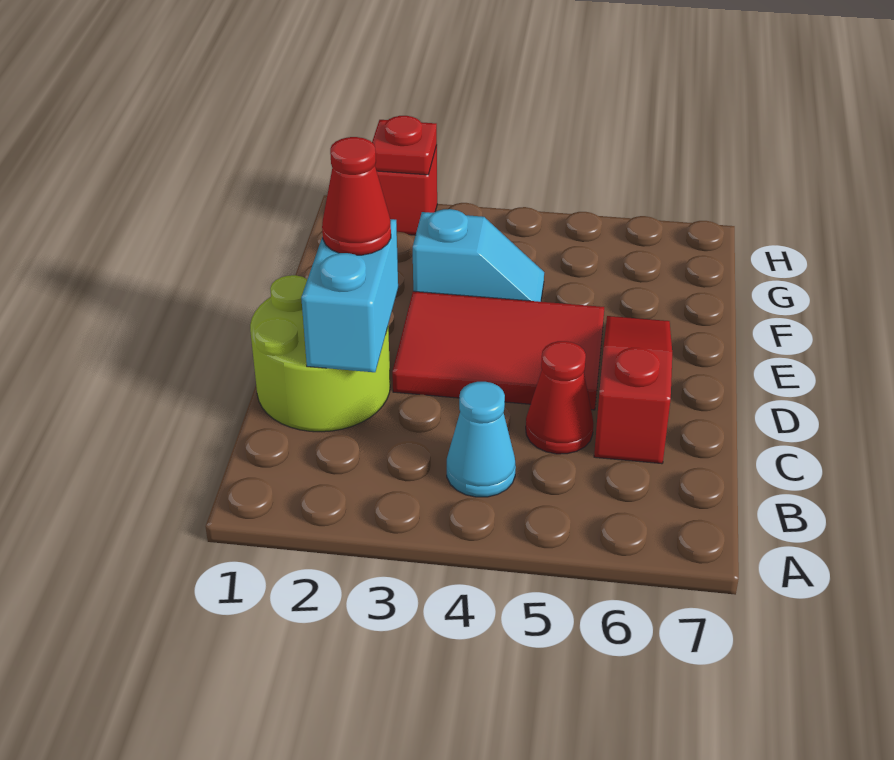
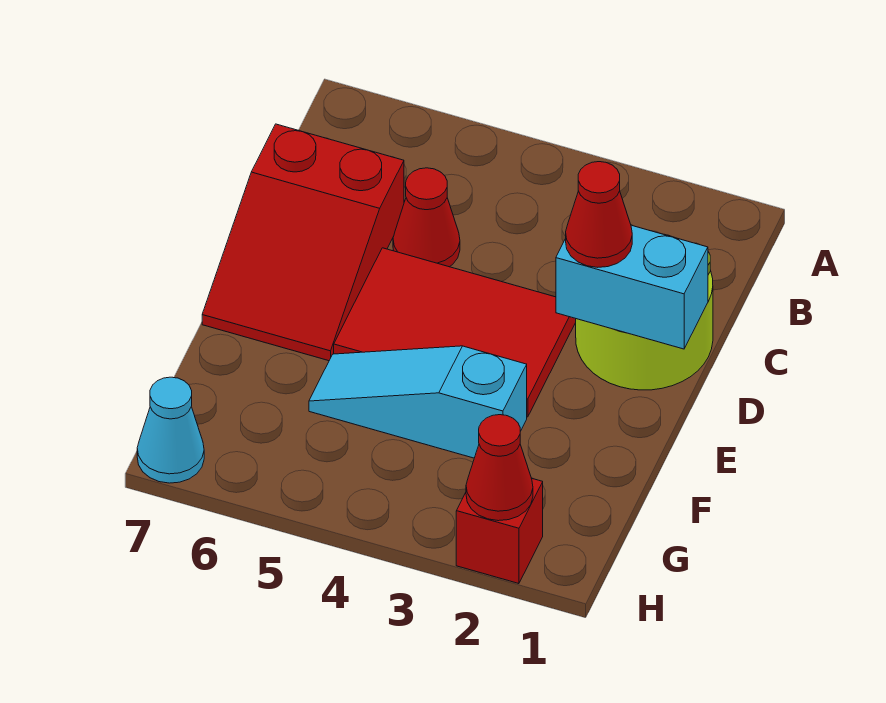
cyan 1x1 cone [447,382,516,497] -> cyan 1x1 cone moved to [137,377,204,483]
cyan 1x2 brick [301,219,398,372] -> cyan 1x2 brick turned to [556,225,708,349]
red 1x3 slope [594,316,672,464] -> red 2x3 slope [202,124,404,361]
cyan 1x2 slope [413,209,544,302] -> cyan 1x3 slope [309,346,527,458]
red 1x1 plate [372,116,437,175] -> red 1x1 cone [466,415,533,521]

